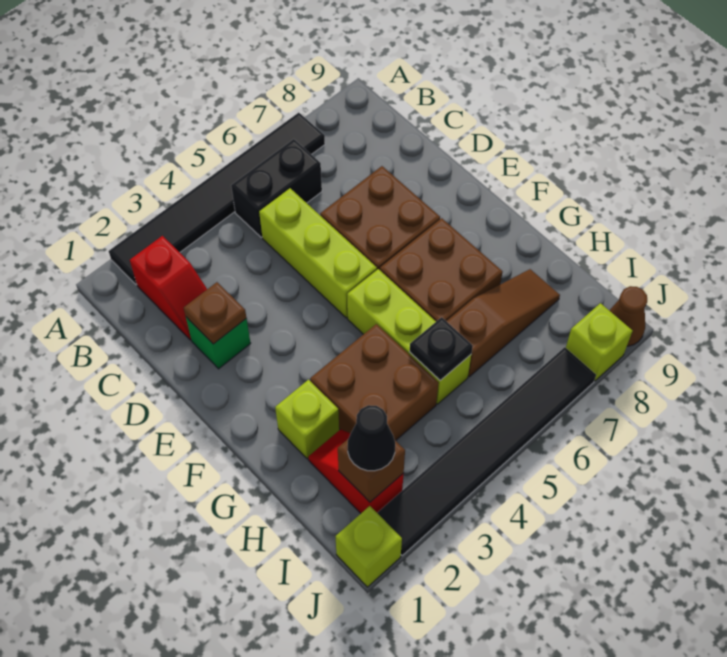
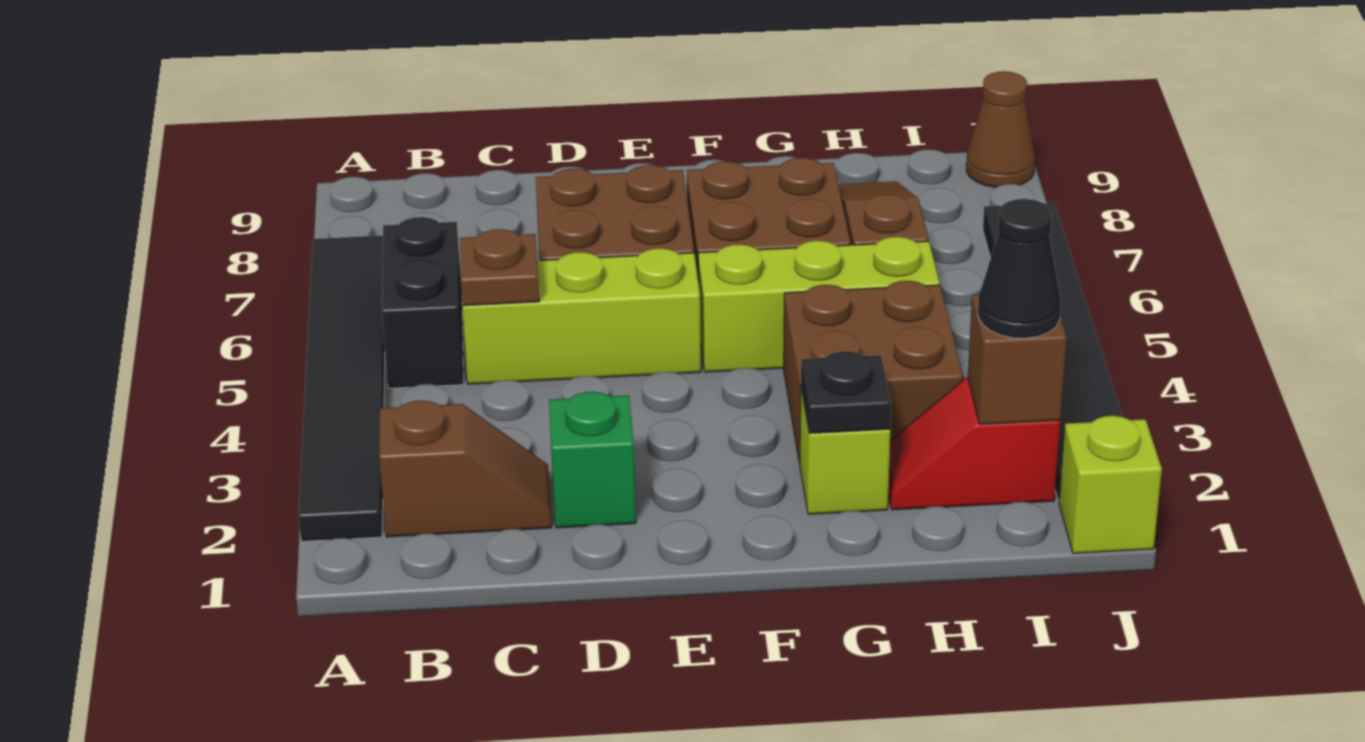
red 1x2 slope [130,236,207,340] -> brown 1x2 slope [379,400,552,537]
brown 1x1 plate [184,282,246,344] -> brown 1x1 plate moved to [460,229,539,306]
black 1x1 plate [410,317,473,380] -> black 1x1 plate moved to [801,351,891,433]
lime 1x1 brick [566,303,633,381] -> none

